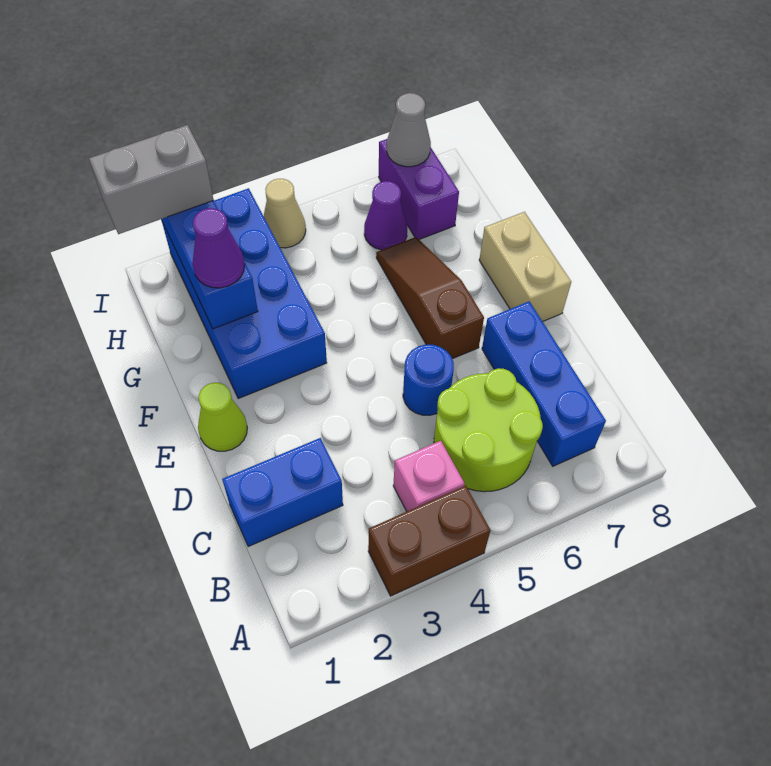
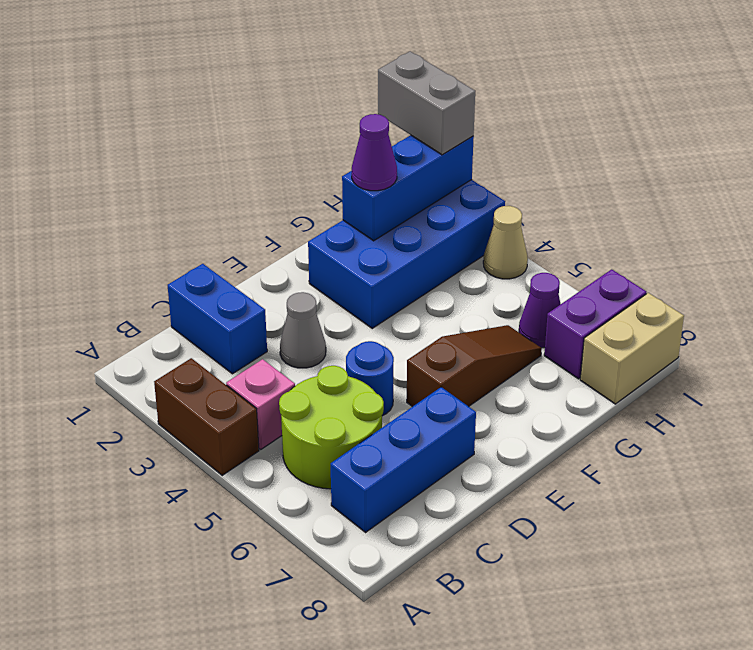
lime 1x1 cone [198,383,247,451] -> none
tan 1x2 brick [479,212,571,322] -> tan 1x2 brick moved to [580,293,684,404]
grey 1x1 cone [387,93,431,167] -> grey 1x1 cone moved to [280,292,326,368]

